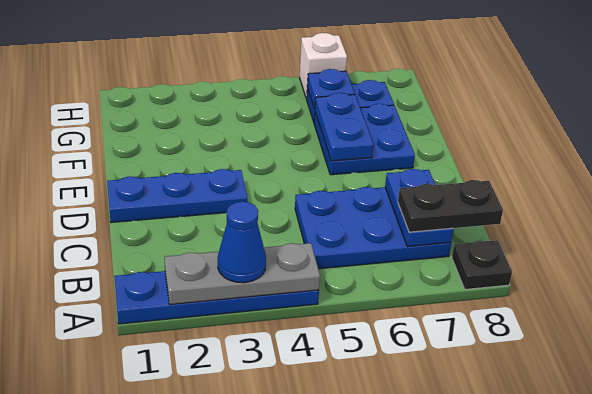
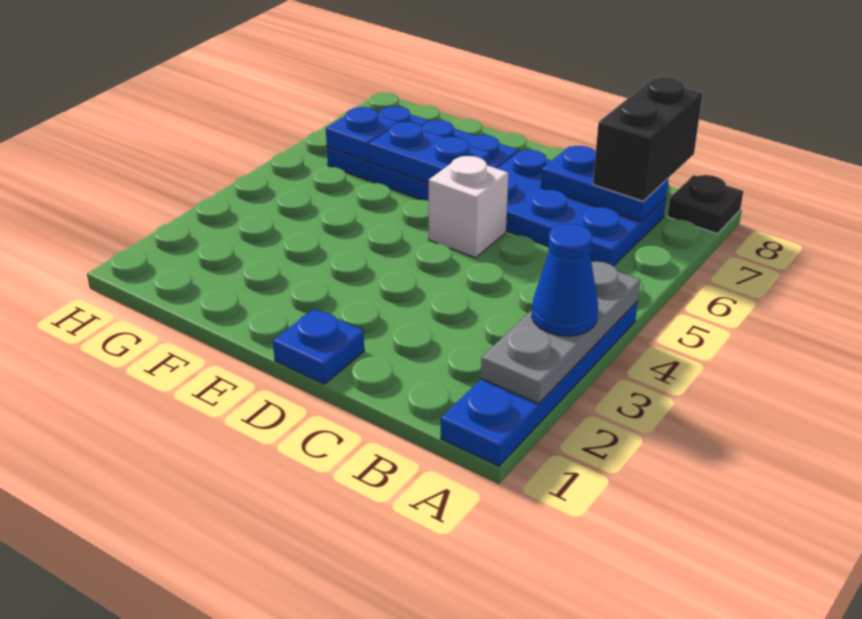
blue 2x3 plate [295,187,451,269] -> blue 2x3 plate turned to [497,150,666,266]
black 1x2 plate [398,180,503,232] -> black 1x2 brick [593,77,703,201]
blue 1x3 plate [107,169,247,223] -> blue 1x1 plate [273,309,364,384]
white 1x1 brick [300,33,347,99] -> white 1x1 brick moved to [429,156,508,258]

